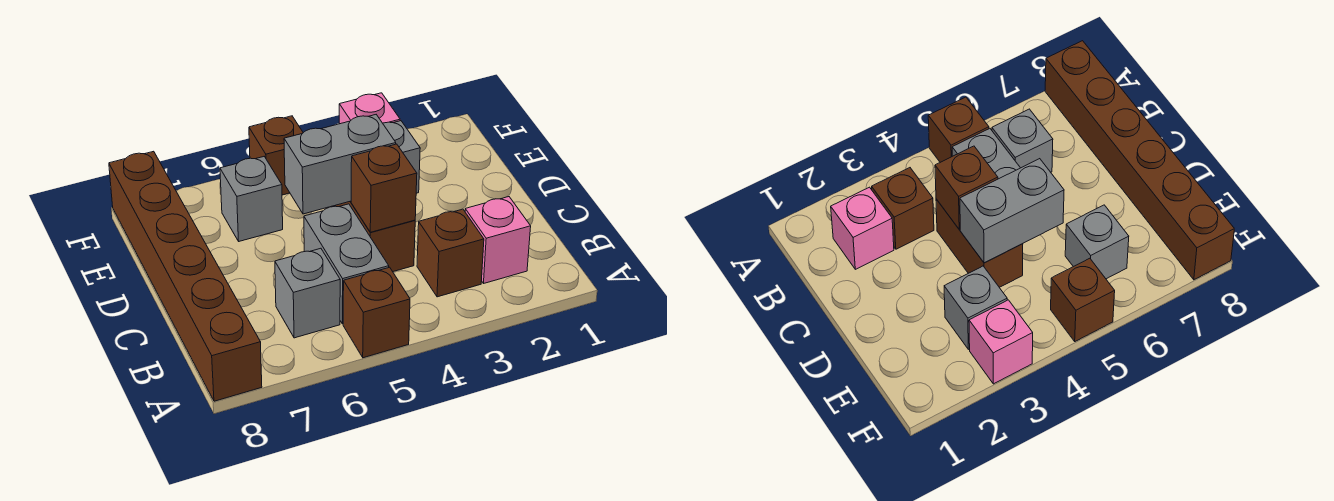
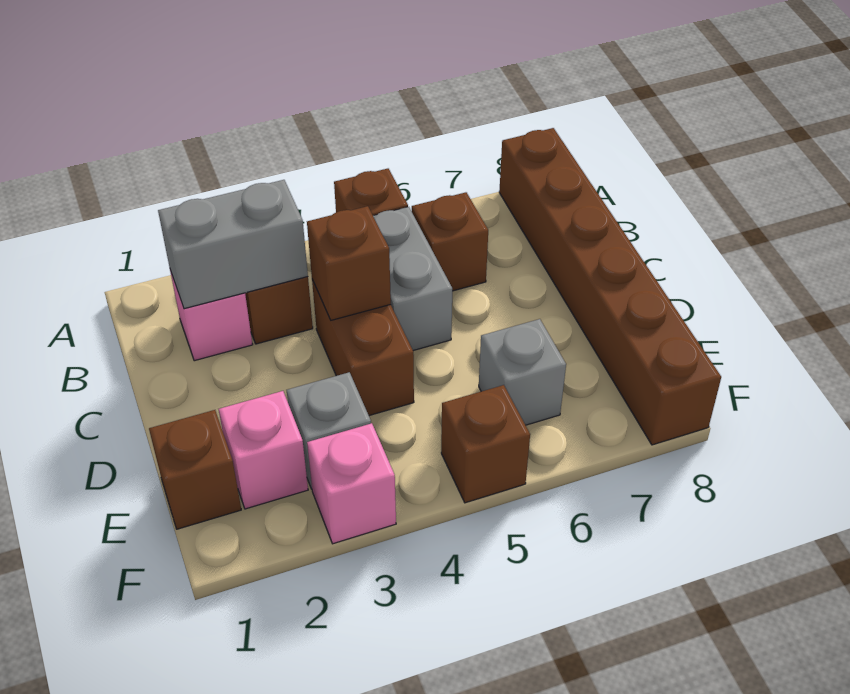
grey 1x1 brick [275,248,340,338] -> brown 1x1 brick [412,192,488,291]
grey 1x2 brick [284,115,396,214] -> grey 1x2 brick moved to [158,180,308,309]
none -> brown 1x1 brick [149,410,241,529]
none -> pink 1x1 brick [219,391,308,509]

